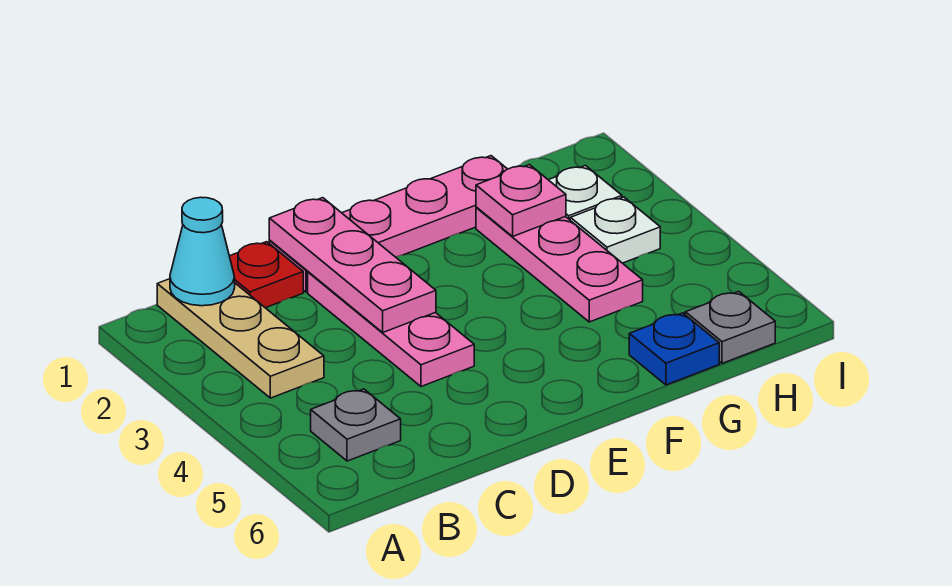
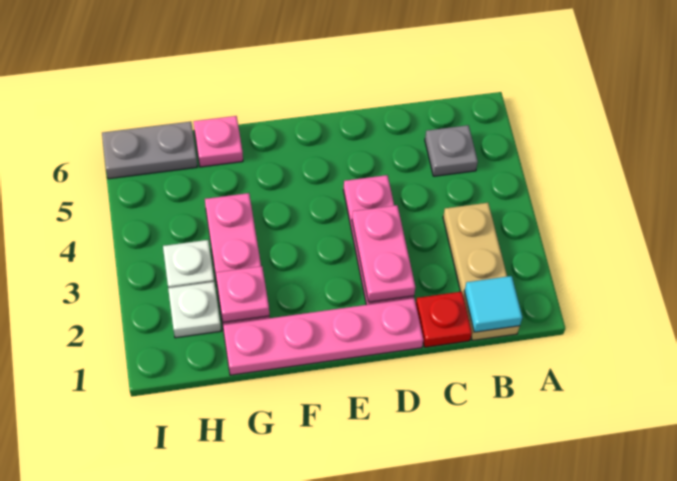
cyan 1x1 cone [170,197,235,306] -> cyan 1x1 tile [464,276,522,332]
pink 1x3 plate [269,198,436,332] -> pink 1x2 plate [352,205,415,302]
blue 1x1 plate [629,313,719,385] -> pink 1x1 plate [194,116,243,167]
grey 1x1 plate [685,291,775,363] -> grey 1x2 plate [102,122,197,179]

